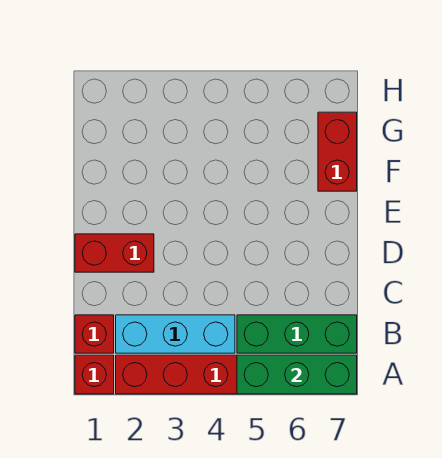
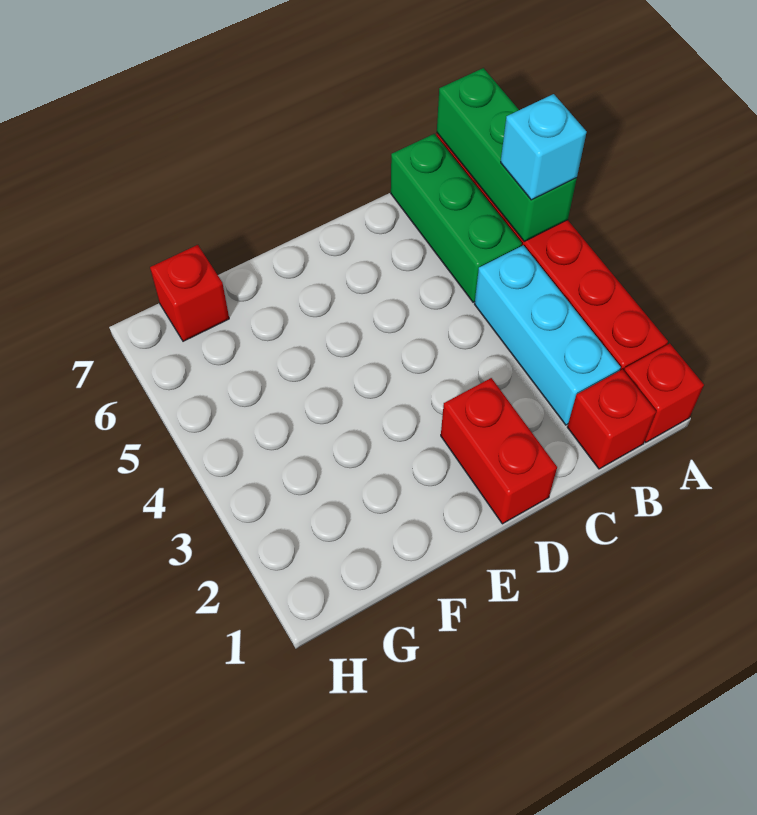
none -> cyan 1x1 brick [501,94,587,200]
red 1x2 brick [318,112,357,191] -> red 1x1 brick [150,245,229,341]

